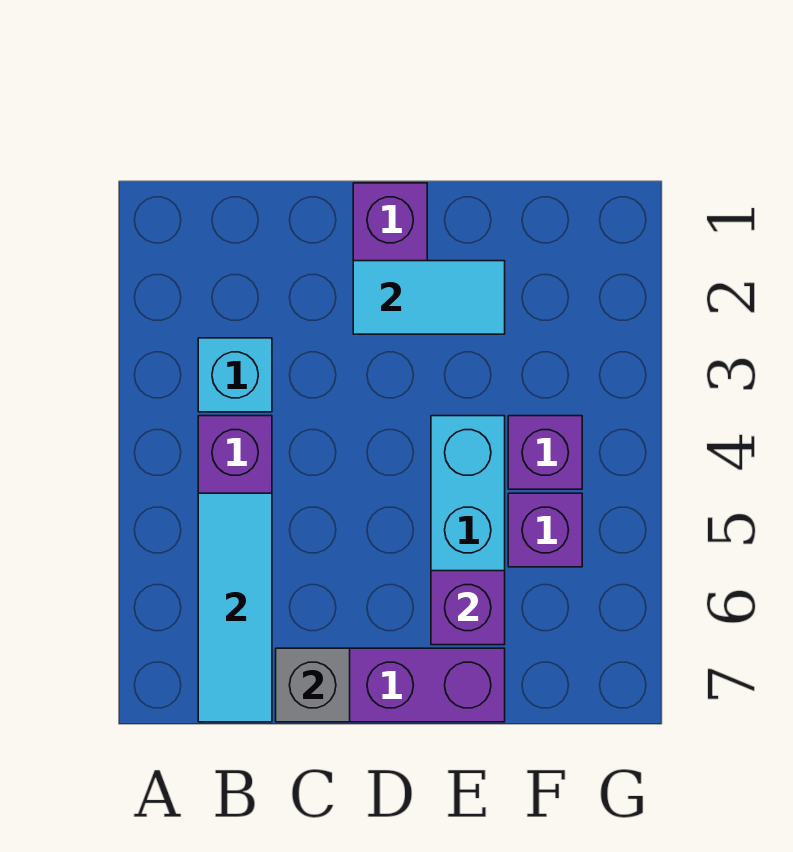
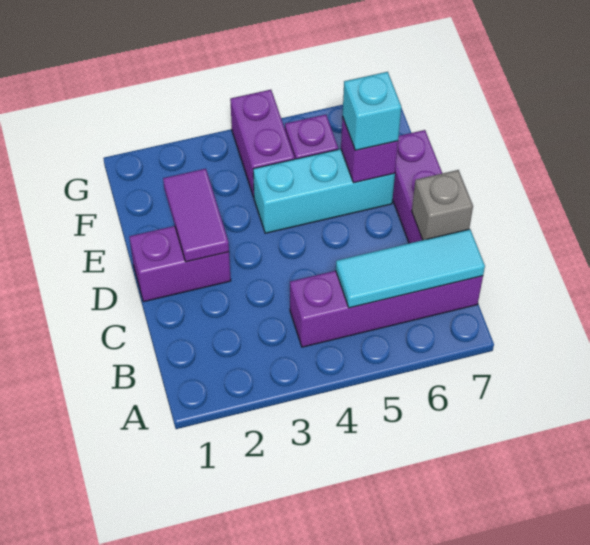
cyan 1x1 brick [198,338,272,412] -> cyan 1x1 brick moved to [343,72,401,150]
cyan 1x2 tile [353,261,505,334] -> purple 1x2 tile [163,169,229,262]
purple 1x1 brick [508,416,582,489] -> purple 1x2 brick [230,90,295,197]

